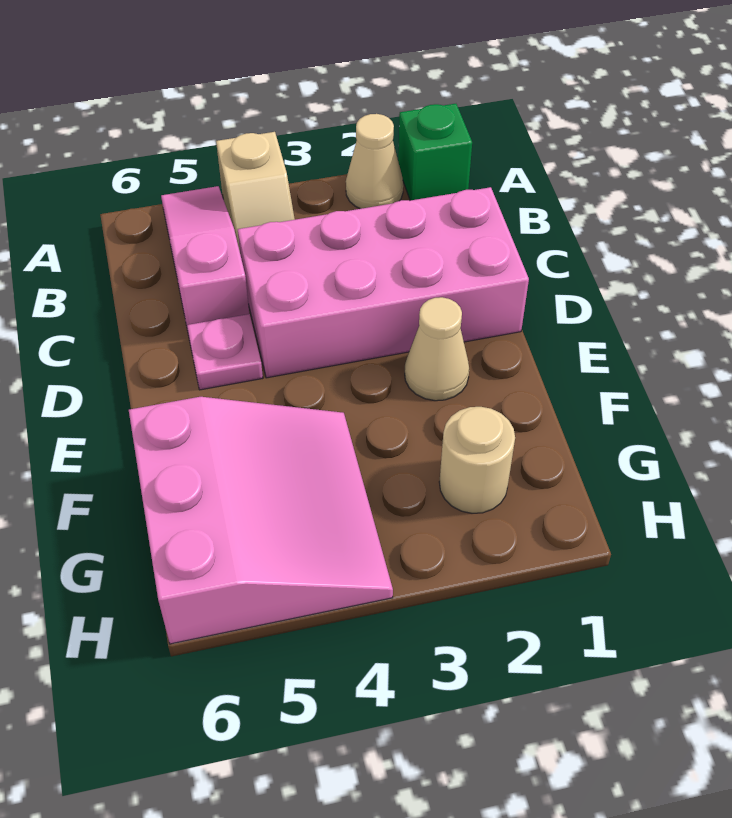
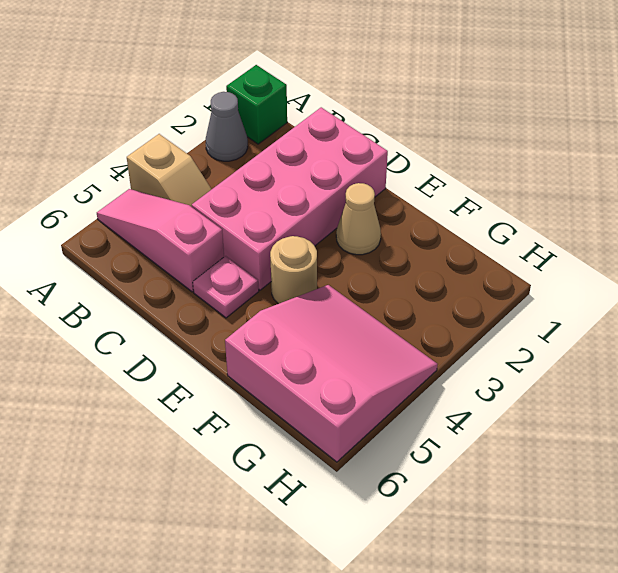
tan 1x1 cone [346,114,403,209] -> grey 1x1 cone [206,92,248,161]
tan 1x1 round brick [439,407,515,513] -> tan 1x1 round brick moved to [270,236,317,304]

